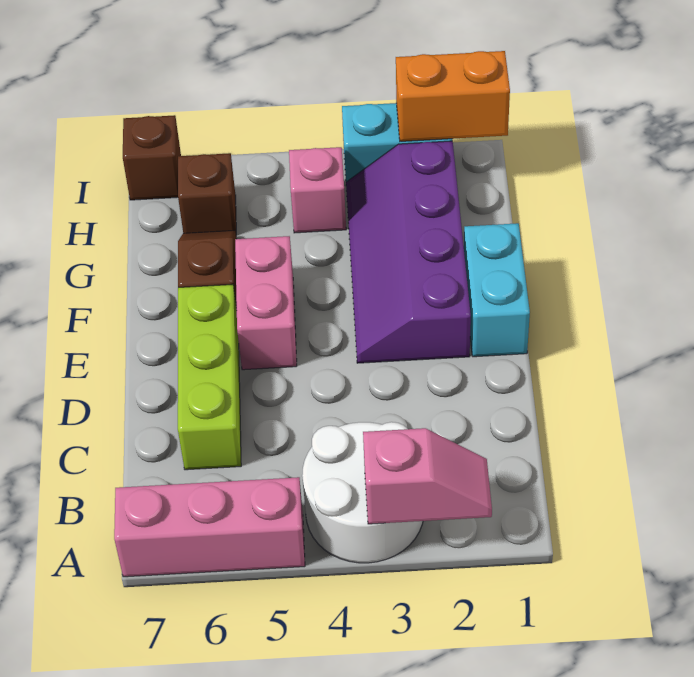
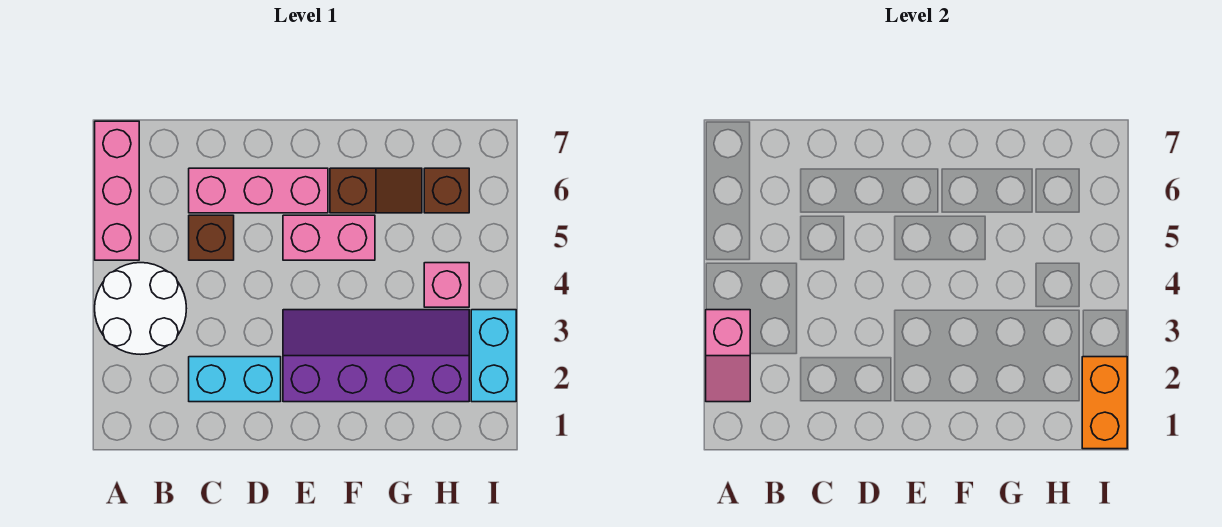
lime 1x3 brick [178,284,241,470] -> pink 1x3 brick [189,168,328,213]
cyan 1x2 brick [464,223,530,357] -> cyan 1x2 brick moved to [189,357,281,402]
brown 1x1 brick [123,115,181,200] -> brown 1x1 brick moved to [189,215,234,260]

